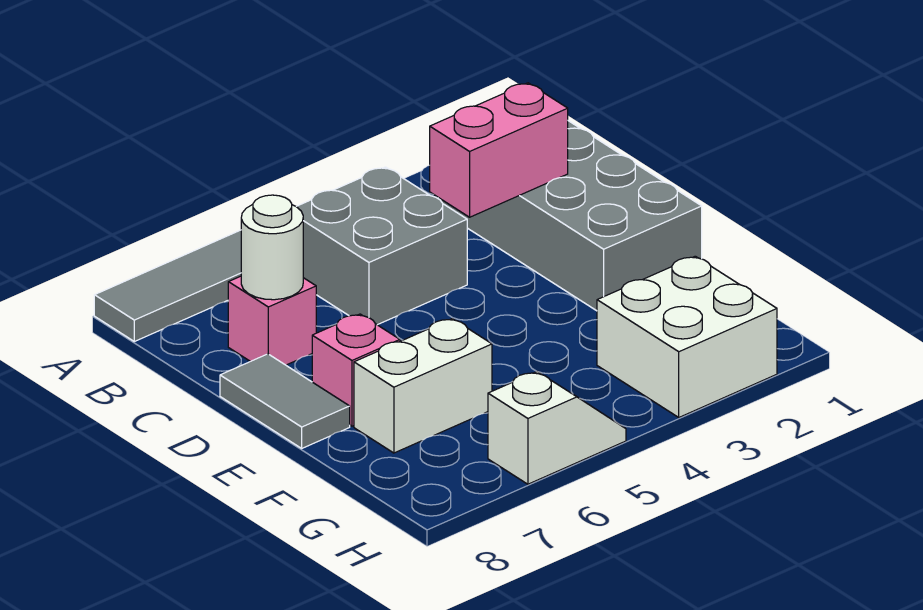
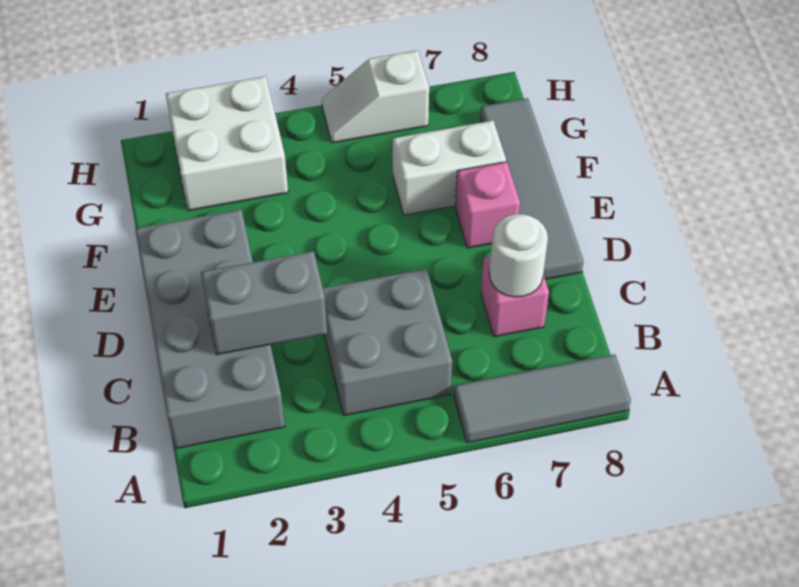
pink 1x2 brick [430,83,568,217] -> grey 1x2 brick [201,251,327,355]
grey 1x2 tile [220,354,350,448] -> grey 1x4 tile [480,98,584,279]

